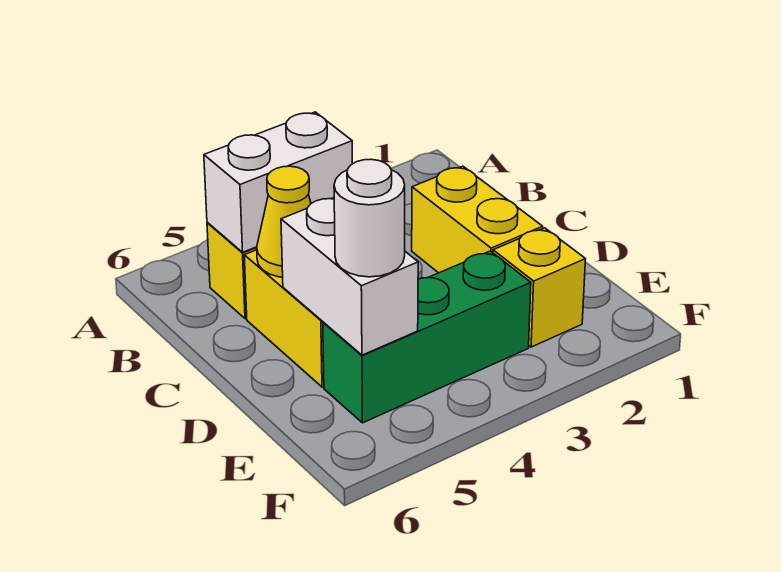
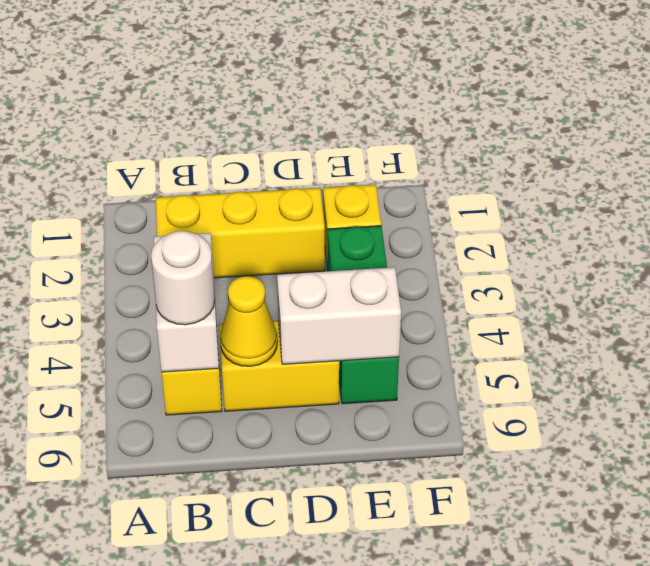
yellow 1x2 brick [412,166,543,273] -> yellow 1x3 brick [156,188,325,278]
white 1x1 round brick [334,159,405,277] -> white 1x1 round brick moved to [151,231,215,325]

